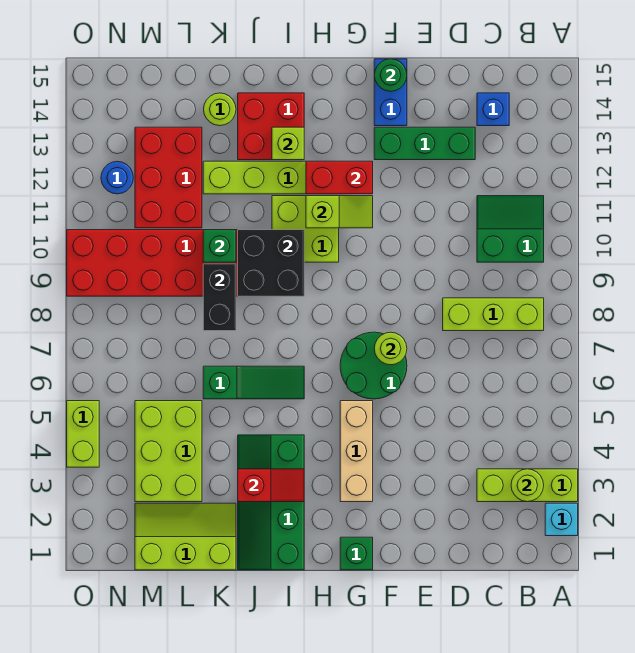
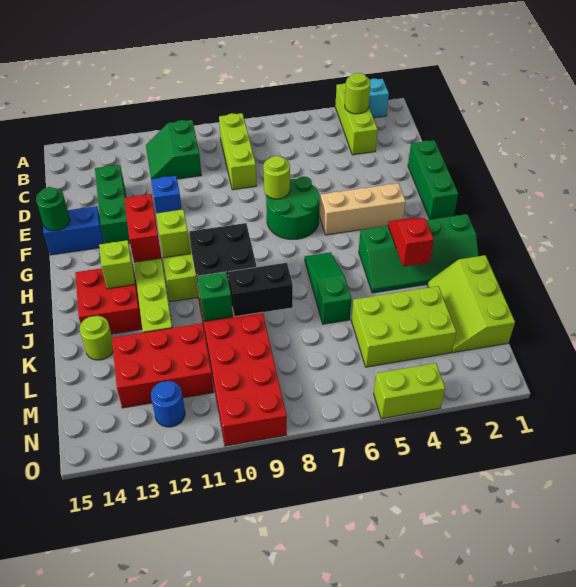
blue 1x1 brick [477,93,509,126] -> blue 1x1 brick moved to [151,176,182,213]
green 1x1 brick [340,537,373,570] -> green 1x3 brick [408,140,458,219]

